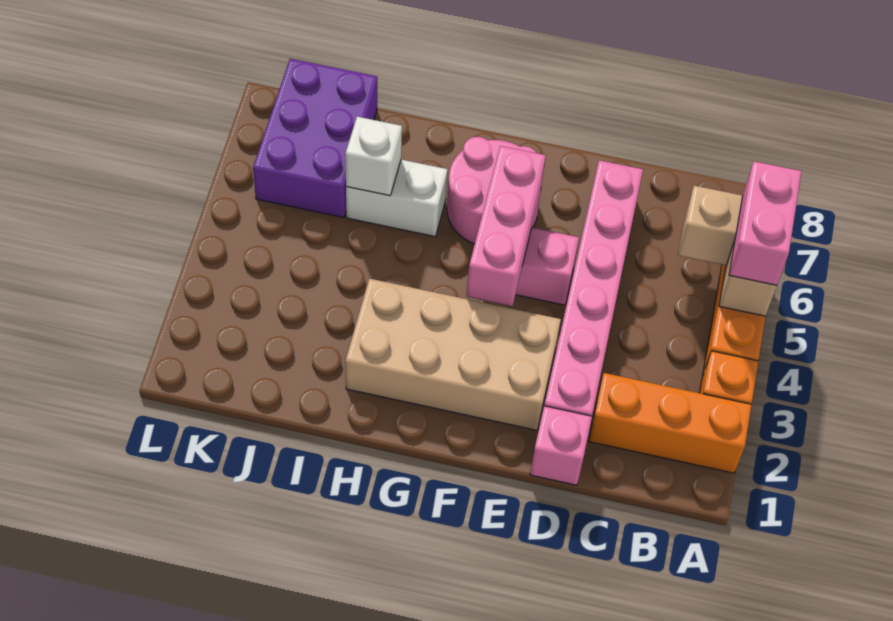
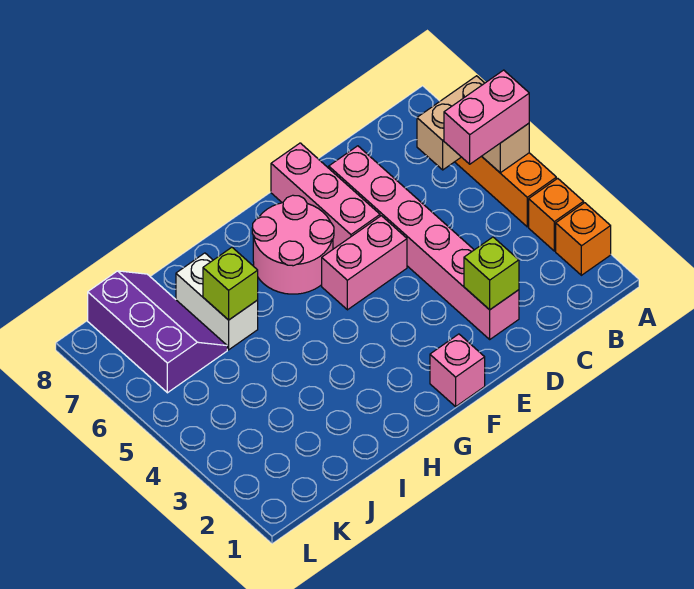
orange 1x3 brick [589,373,752,473] -> orange 1x1 brick [556,203,611,275]
pink 1x2 brick [729,161,801,285] -> pink 1x2 brick turned to [444,70,529,164]
pink 1x1 brick [530,406,592,485] -> pink 1x1 brick moved to [430,334,485,406]
none -> lime 1x1 brick [464,237,519,310]
tan 2x4 brick [345,279,561,430] -> none
pink 1x3 brick [466,146,546,306] -> pink 1x3 brick moved to [271,143,380,249]
white 1x2 brick [346,160,448,237] -> white 1x2 brick turned to [176,253,258,350]
white 1x1 brick [345,117,402,196] -> lime 1x1 brick [203,247,258,320]
purple 2x3 brick [253,59,377,217] -> purple 2x3 slope [88,271,227,393]

